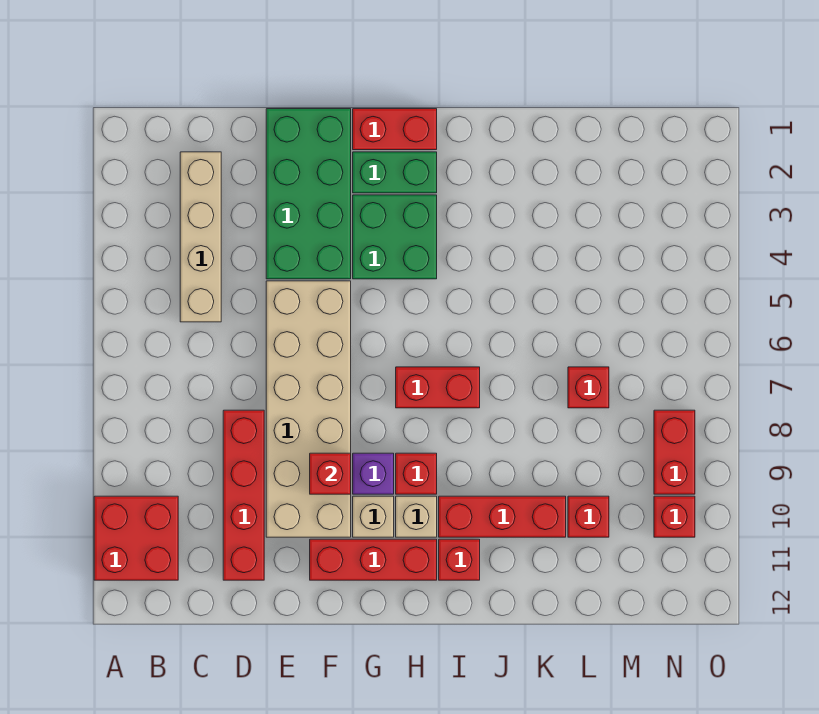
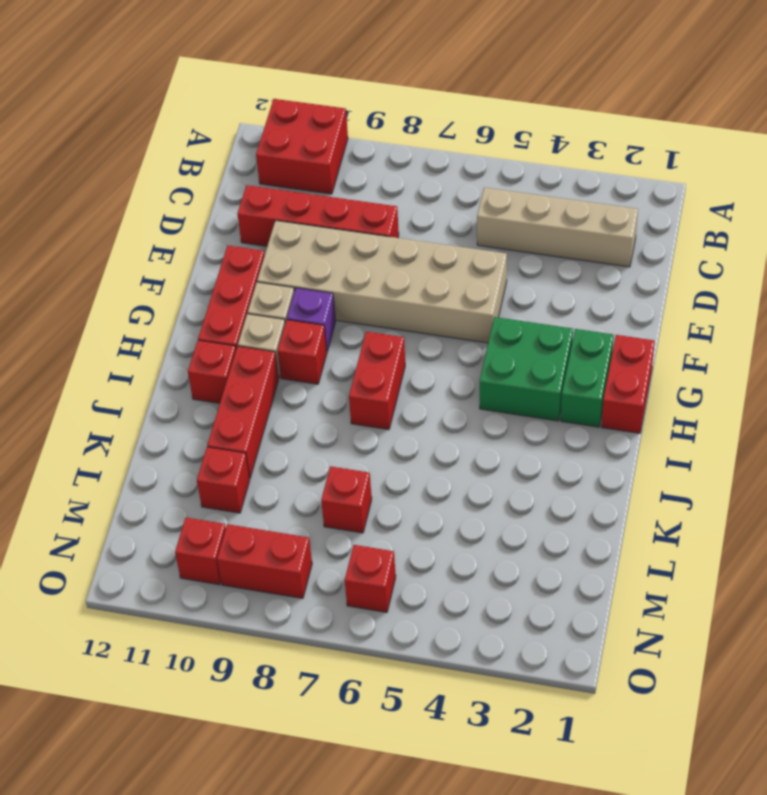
green 2x4 brick [266,109,351,279] -> none
red 1x1 brick [310,453,351,494] -> red 1x1 brick moved to [345,545,396,612]

